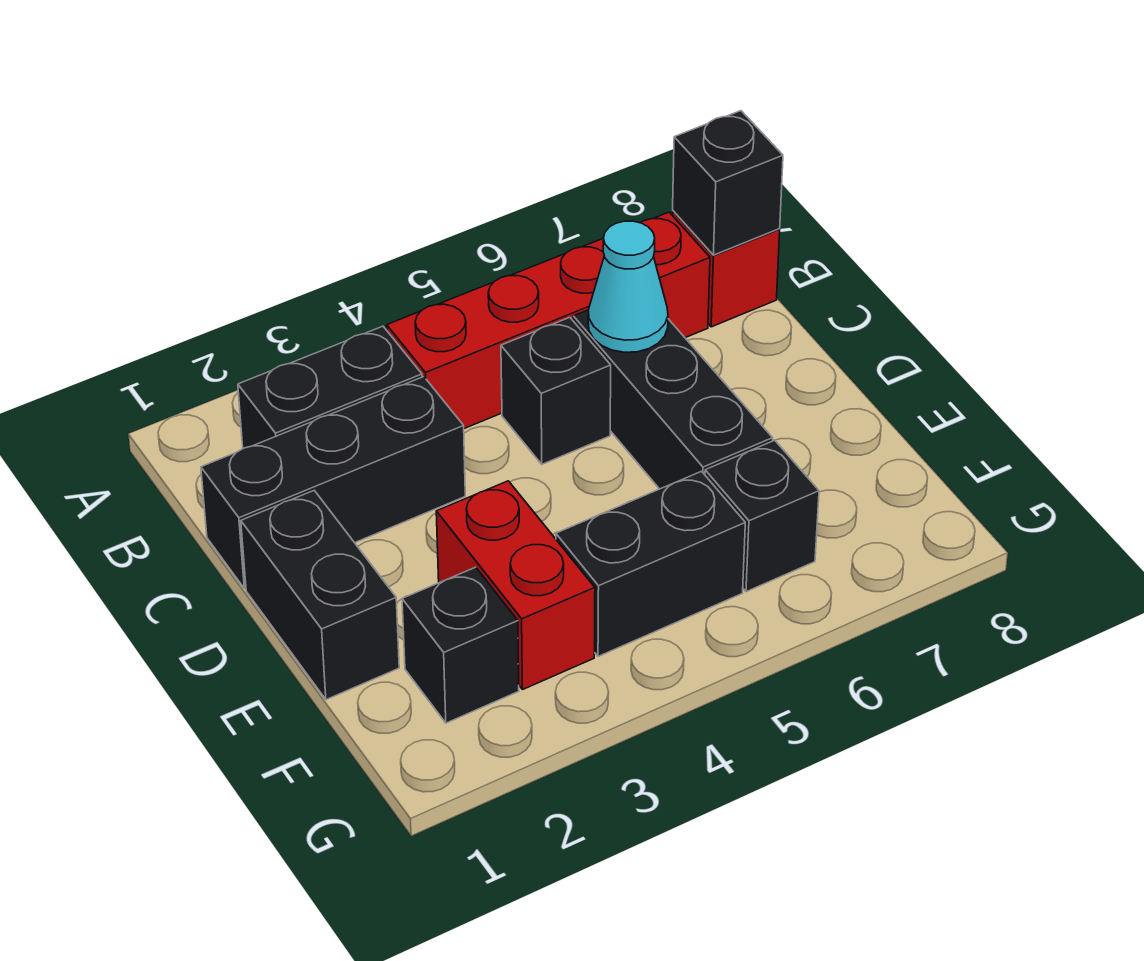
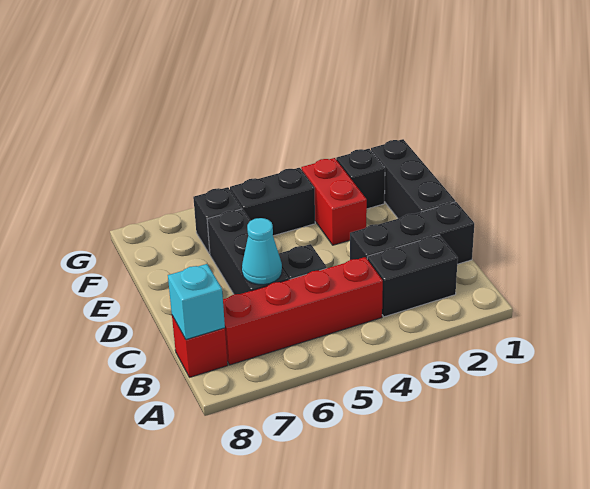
black 1x1 brick [673,111,783,255] -> cyan 1x1 brick [168,264,225,340]
black 1x2 brick [241,491,399,700] -> black 1x3 brick [371,139,455,219]

